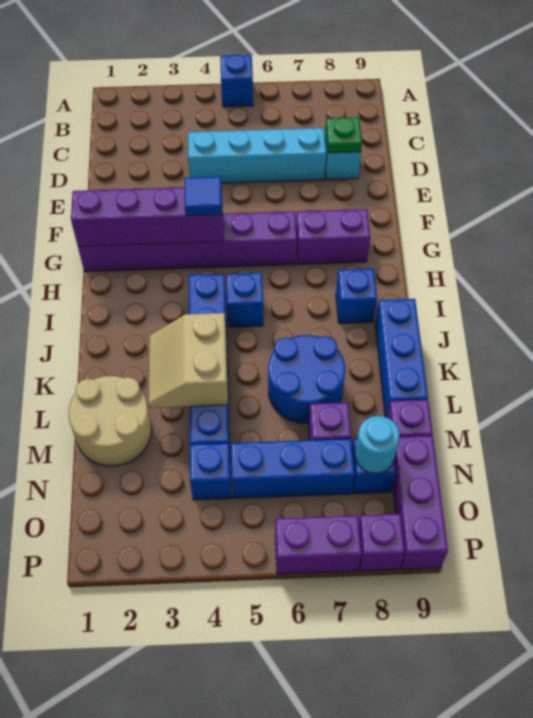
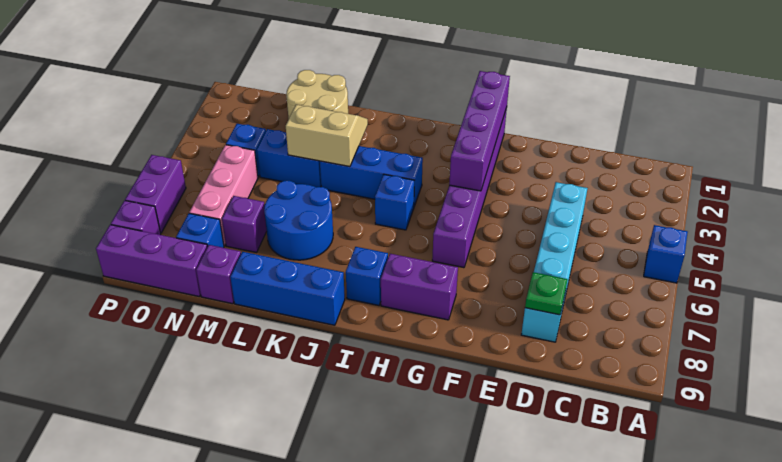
blue 1x1 tile [185,177,222,216] -> none
purple 1x2 brick [296,209,370,264] -> purple 1x2 brick turned to [381,254,458,320]
blue 1x3 brick [231,439,355,498] -> pink 1x3 brick [189,145,258,246]
cyan 1x1 round brick [355,416,400,473] -> none

